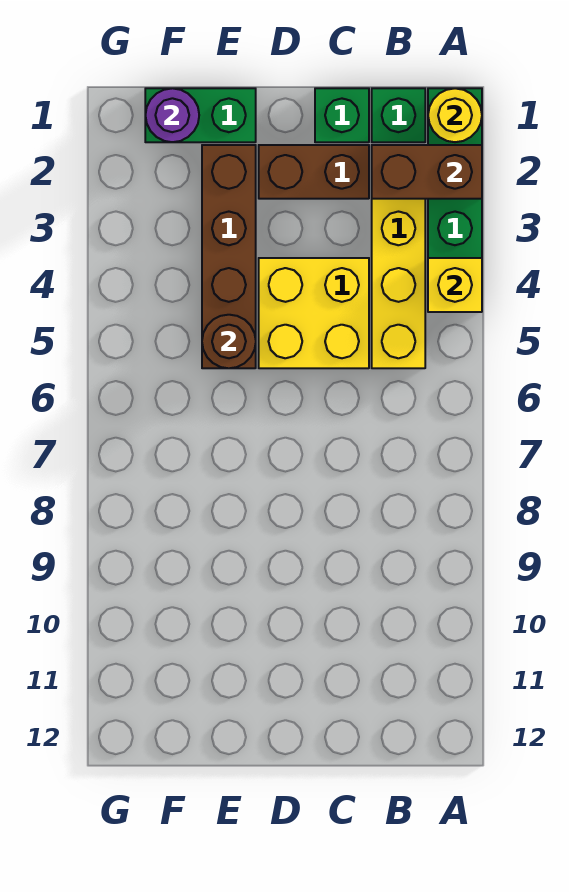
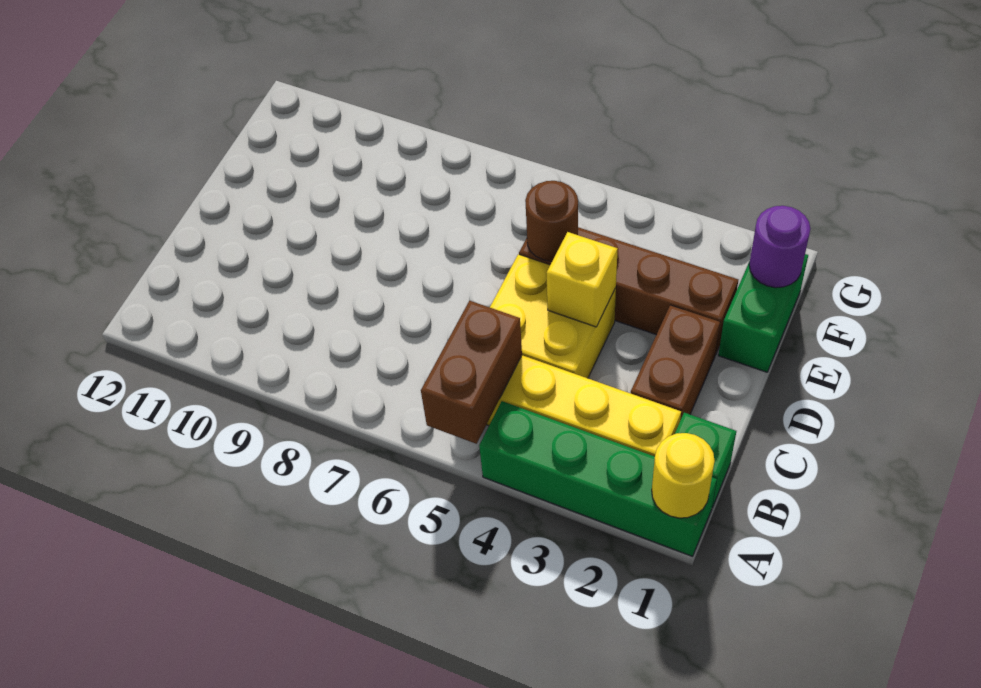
brown 1x2 brick [372,145,482,199] -> brown 1x2 brick moved to [421,301,522,444]
yellow 1x1 brick [428,258,482,312] -> yellow 1x1 brick moved to [547,232,618,327]
green 1x1 brick [315,88,369,142] -> none

